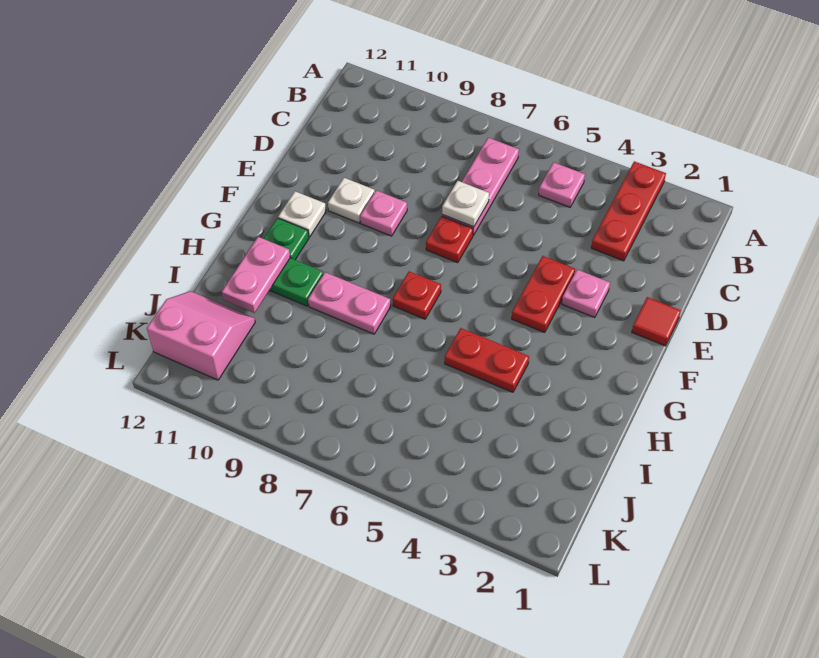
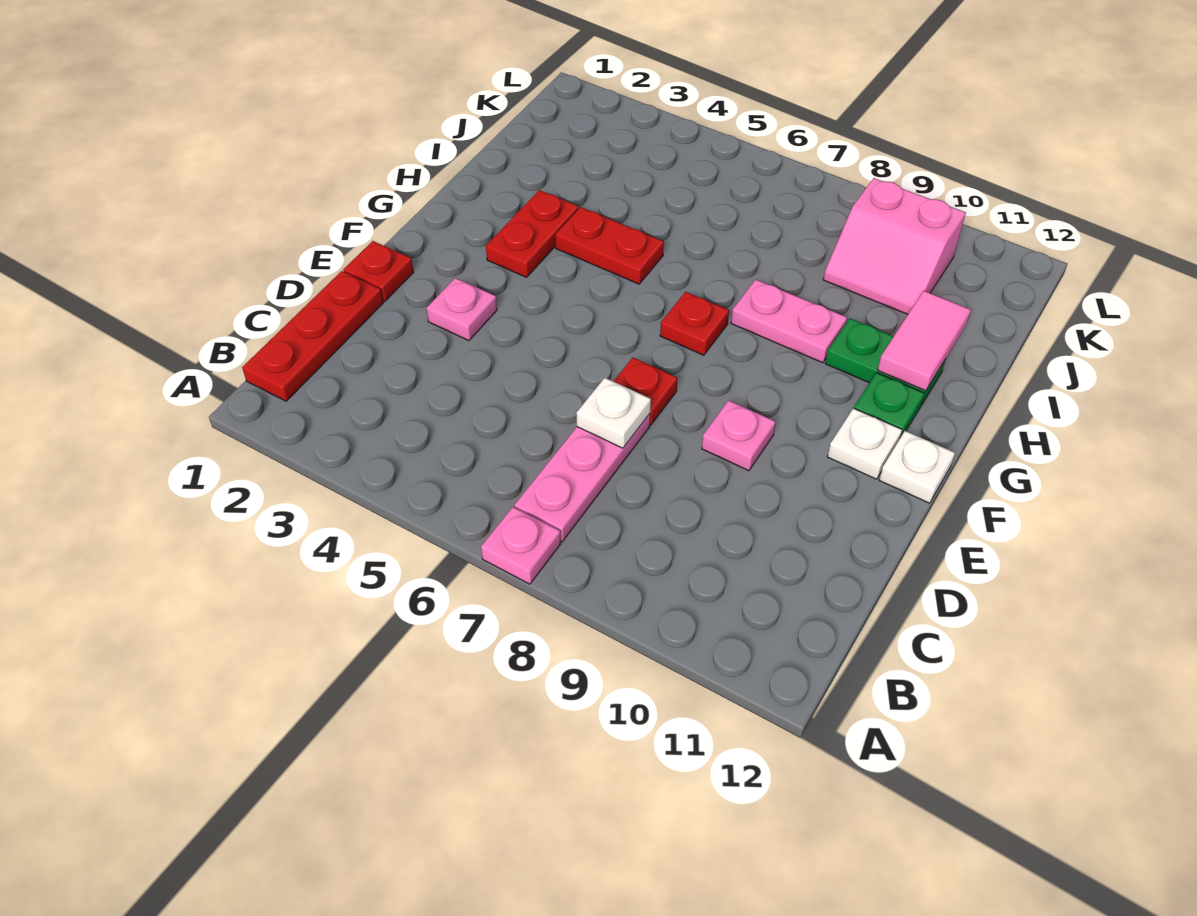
red 1x3 plate [591,161,666,261] -> red 1x3 plate moved to [242,271,383,401]
pink 1x1 plate [539,162,585,207] -> pink 1x1 plate moved to [481,507,561,584]
red 1x1 tile [632,297,681,346] -> red 1x1 plate [343,241,414,301]
red 1x2 plate [512,256,575,332] -> red 1x2 plate moved to [486,190,579,277]
white 1x1 plate [328,178,375,223] -> white 1x1 plate moved to [879,431,955,503]
pink 1x2 plate [222,237,290,313] -> pink 1x2 tile [878,291,971,391]
pink 2x2 slope [147,291,255,380] -> pink 2x2 slope moved to [823,178,966,314]

